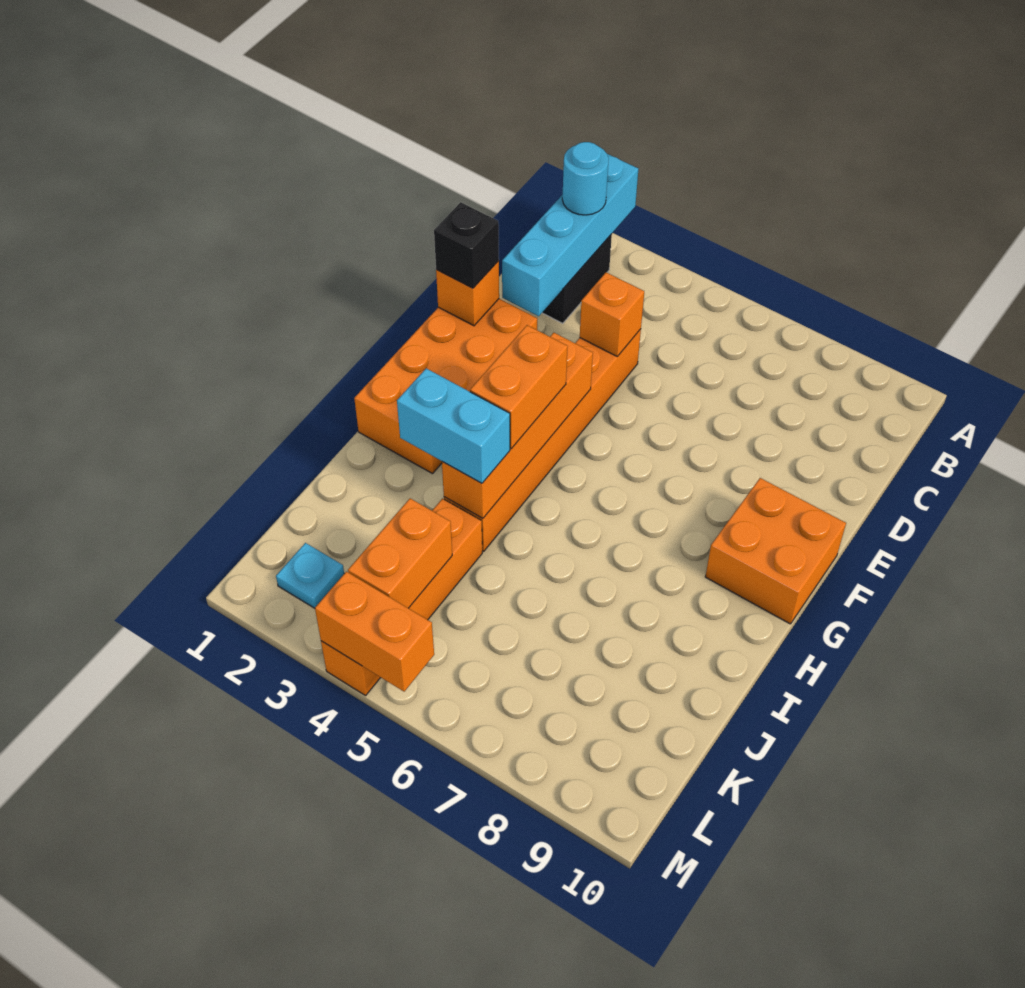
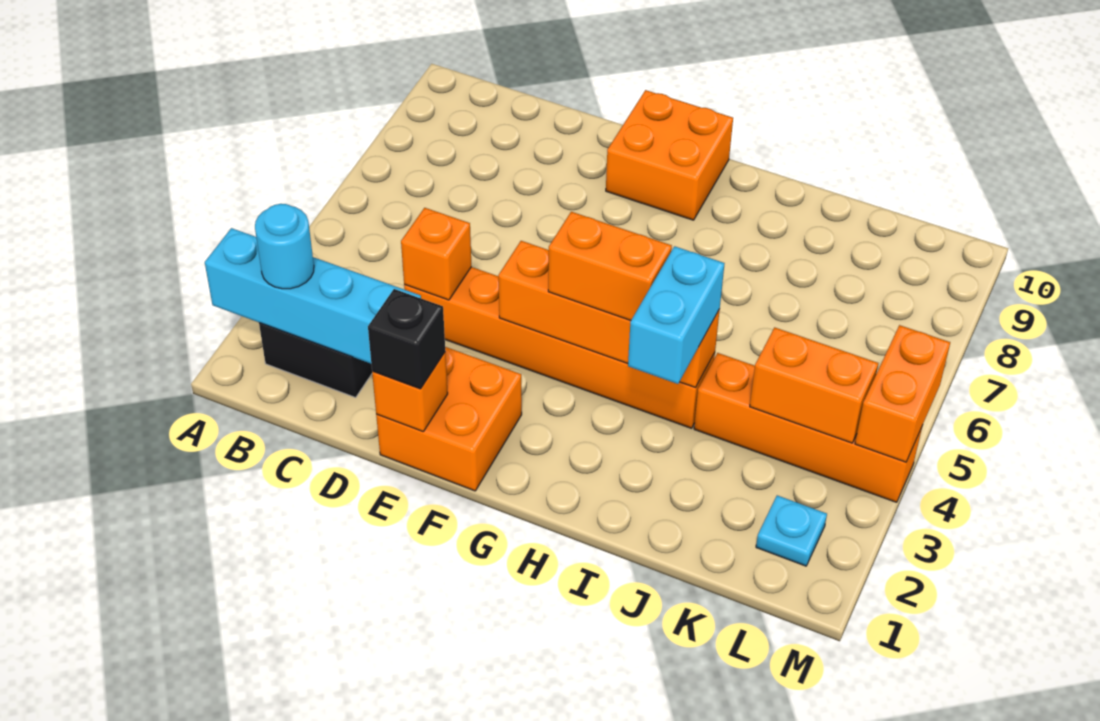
orange 2x4 brick [354,299,537,474] -> orange 2x2 brick [376,347,522,491]

